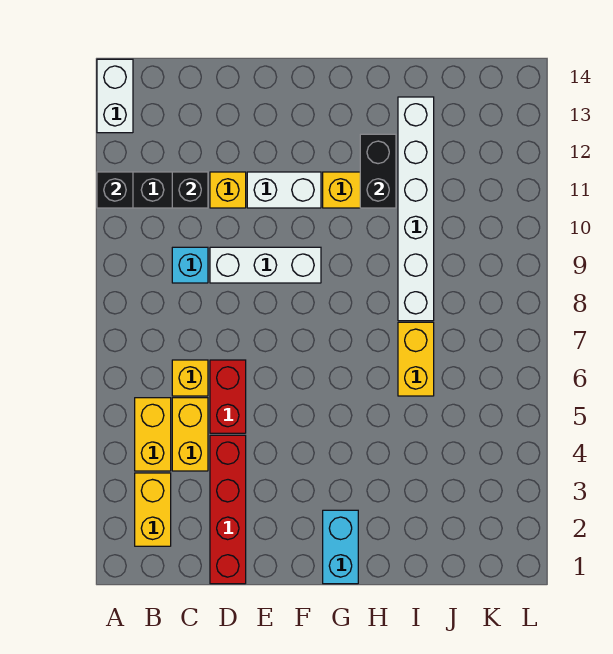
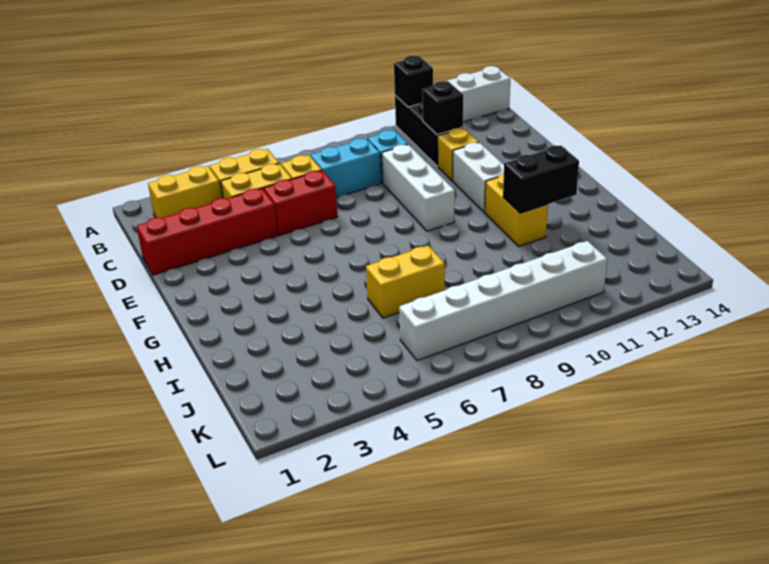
cyan 1x2 brick [323,510,358,584] -> cyan 1x2 brick moved to [311,138,381,197]
white 1x6 brick [398,97,434,321] -> white 1x6 brick moved to [399,241,607,361]

